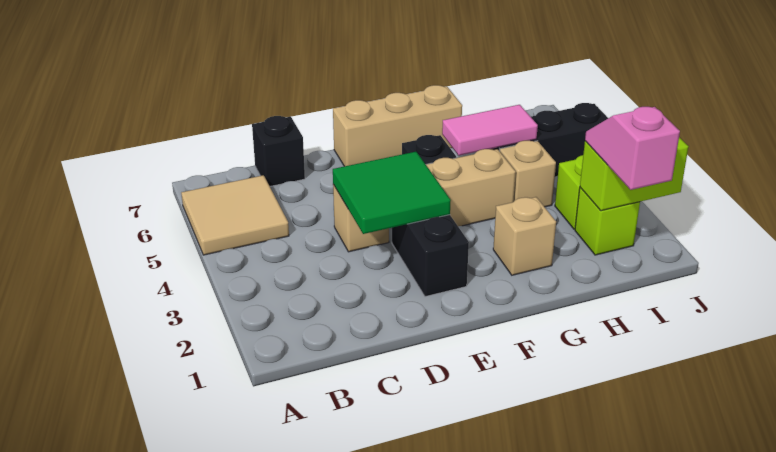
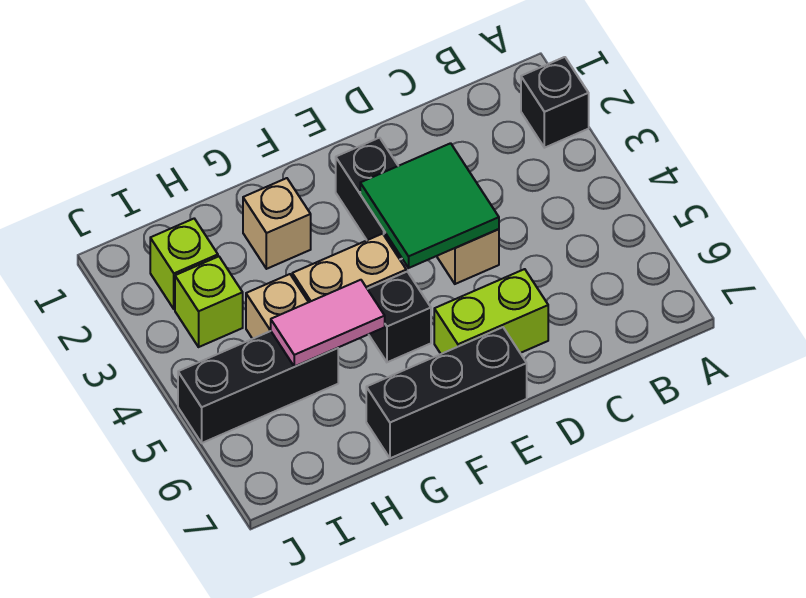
tan 2x2 tile [181,175,289,255] -> none
black 1x1 brick [252,116,305,186] -> black 1x1 brick moved to [521,57,589,148]
tan 1x3 brick [333,85,462,166] -> black 1x3 brick [366,327,527,458]
pink 1x2 slope [585,107,680,190] -> none
lime 1x2 brick [580,137,688,211] -> lime 1x2 brick moved to [434,269,548,354]

